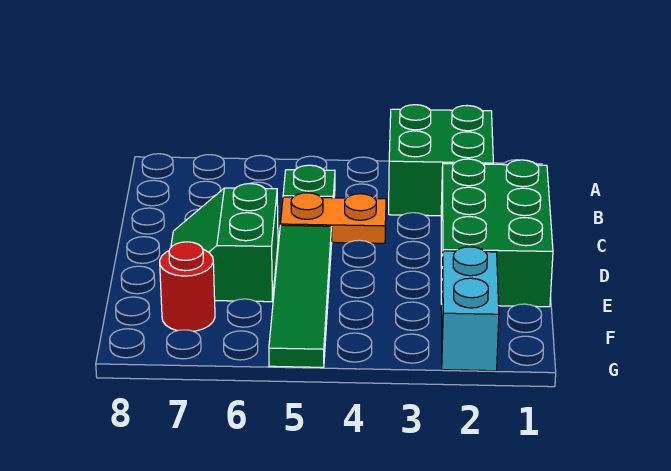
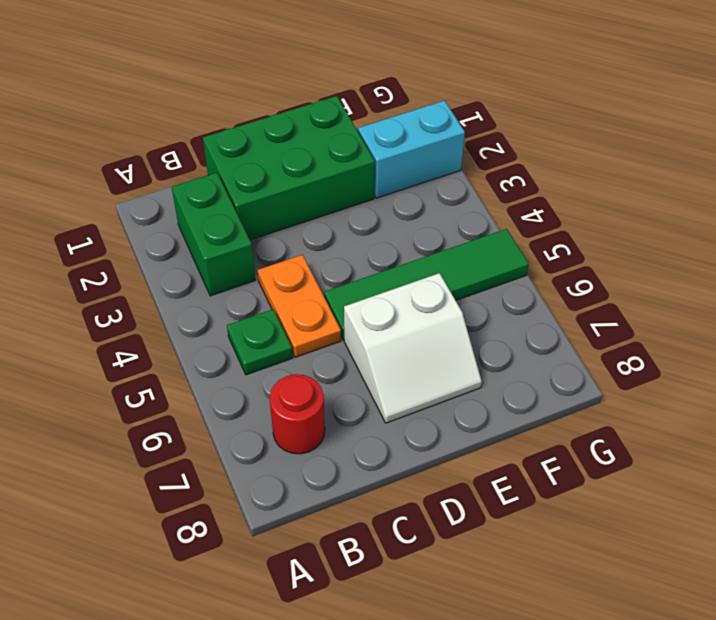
green 2x2 brick [389,105,493,216] -> green 1x2 brick [172,173,255,296]
green 2x2 slope [171,184,278,302] -> white 2x2 slope [344,273,482,423]
red 1x1 round brick [160,242,215,331] -> red 1x1 round brick moved to [270,374,325,454]

